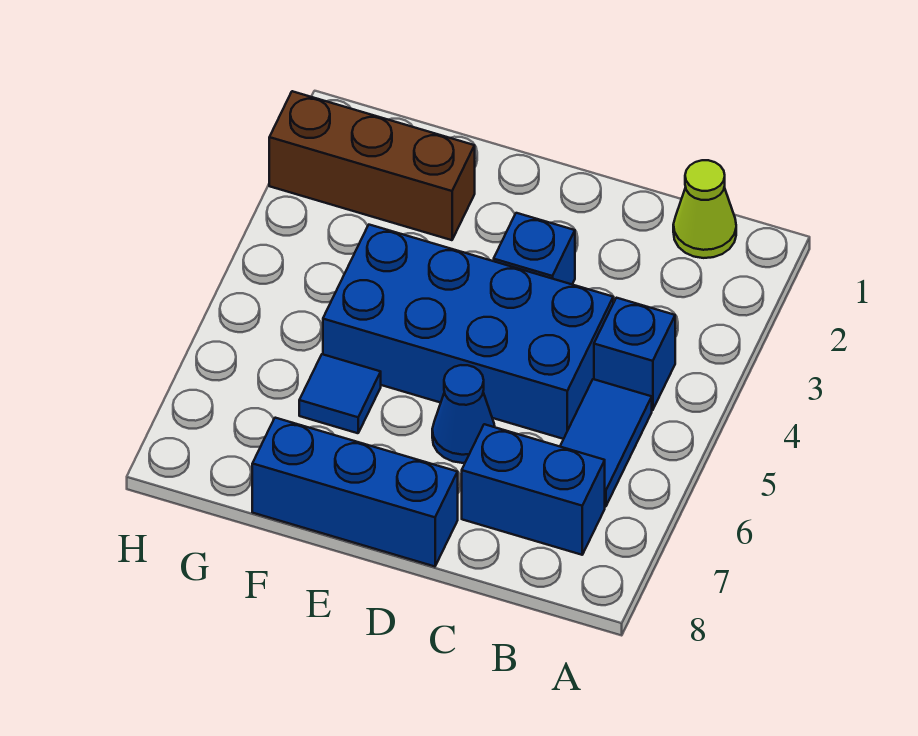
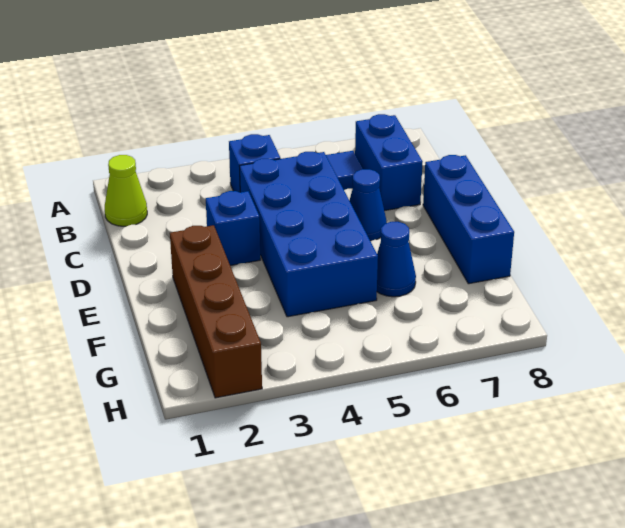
brown 1x3 brick [269,91,475,240] -> brown 1x4 brick [170,225,262,398]
blue 1x1 tile [299,354,381,433] -> blue 1x1 cone [377,222,416,297]

